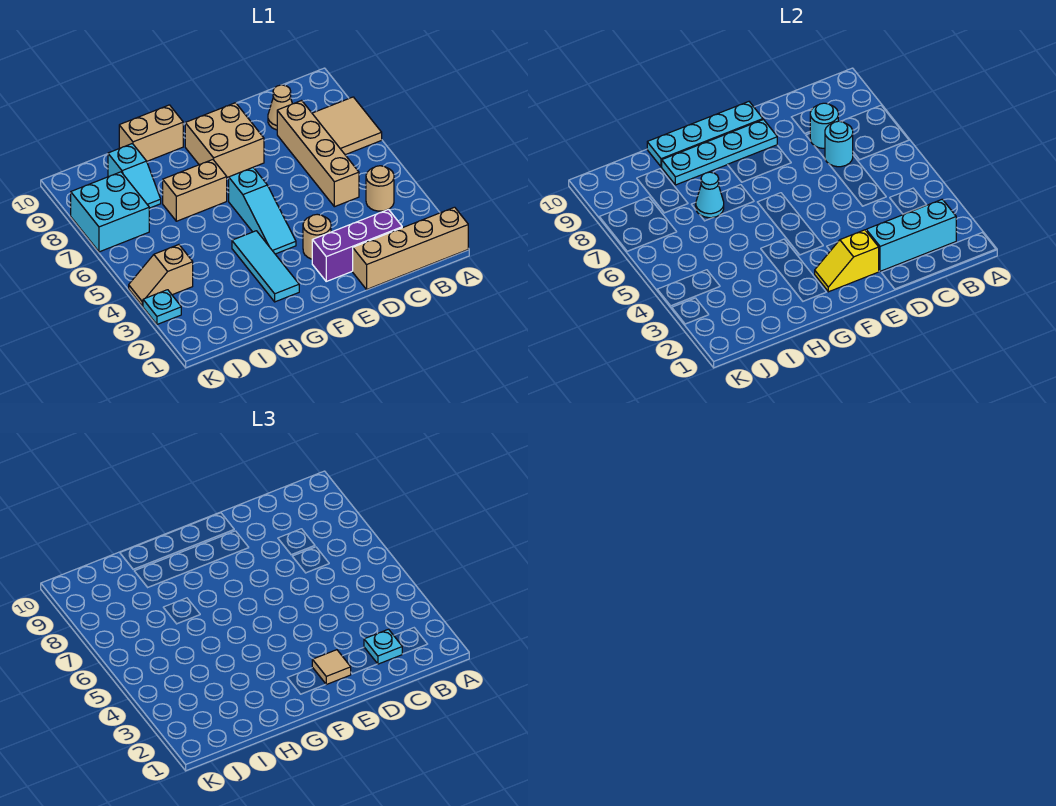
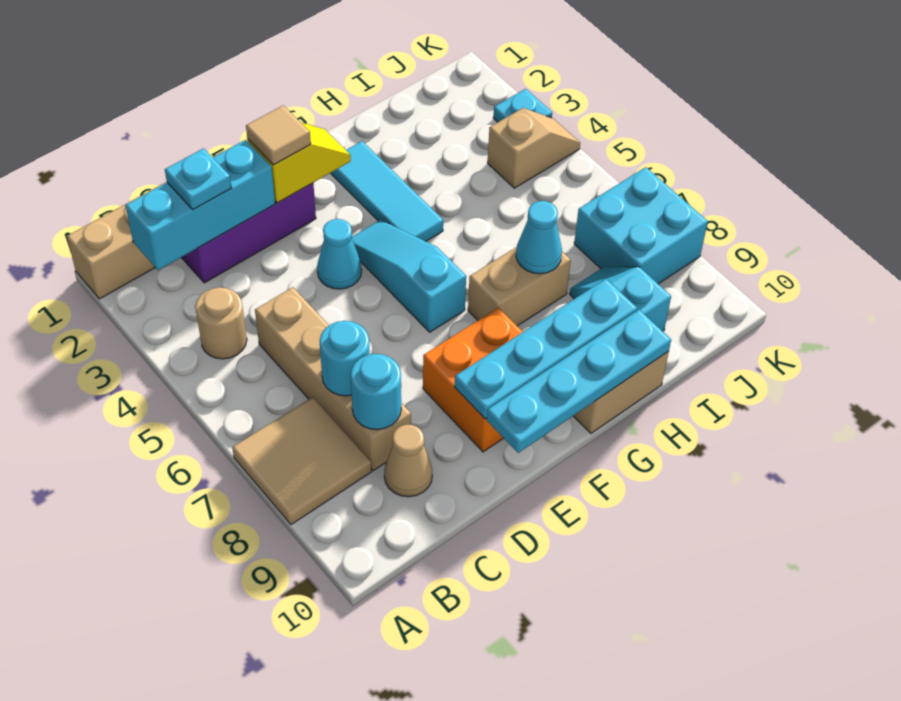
tan 1x1 round brick [303,214,331,259] -> none
none -> cyan 1x1 cone [317,219,362,289]
tan 2x2 brick [185,103,264,177] -> orange 2x2 brick [423,307,523,452]

